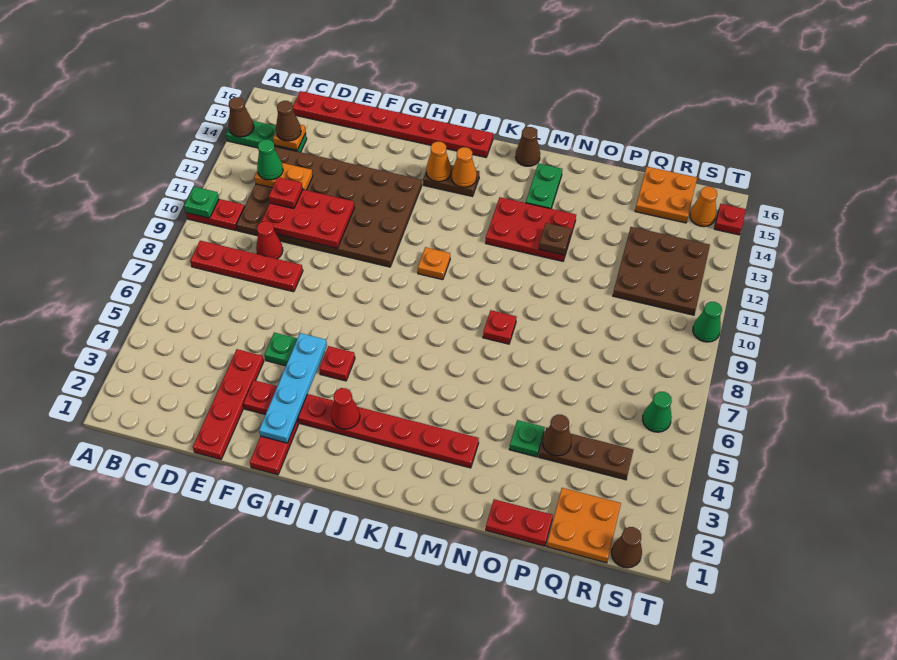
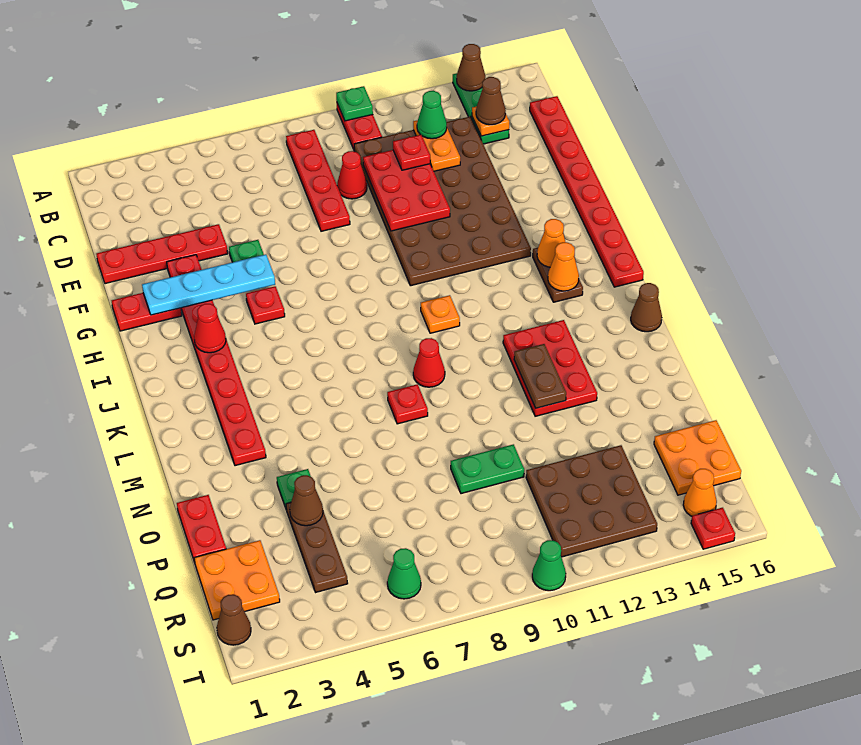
none -> red 1x1 cone [413,338,445,387]
green 1x2 plate [526,163,562,209] -> green 1x2 plate moved to [451,444,524,494]
brown 1x1 plate [539,223,571,255] -> brown 1x2 plate [514,344,566,408]

